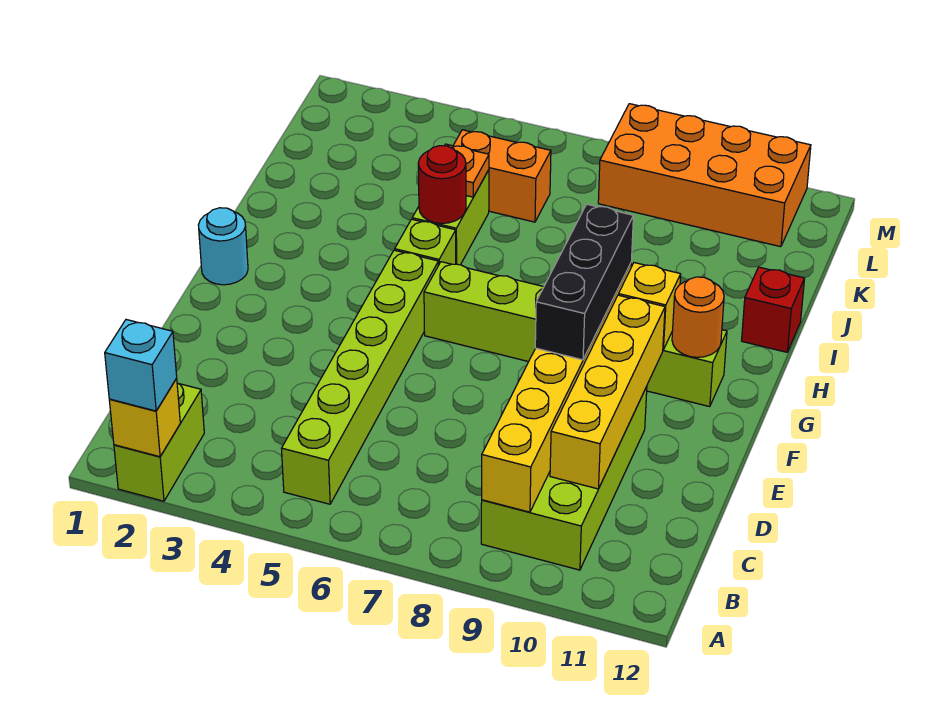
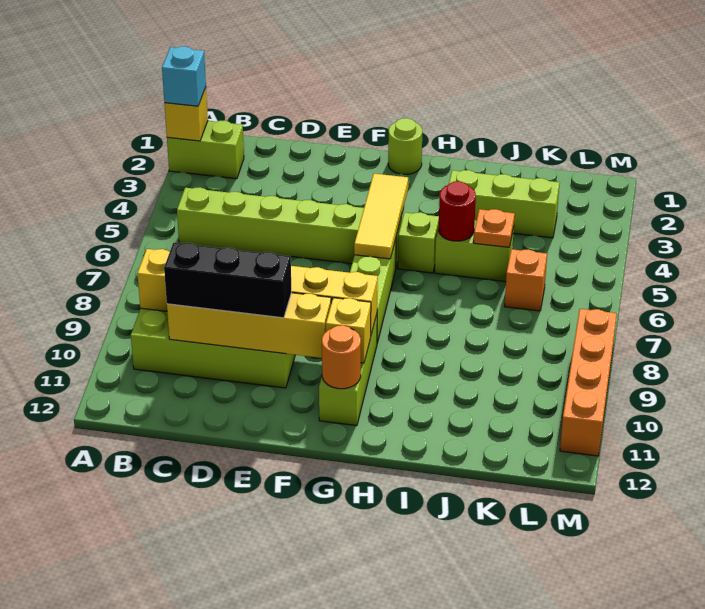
black 1x3 brick [535,204,633,360] -> black 1x3 brick moved to [164,243,292,318]
cyan 1x1 round brick [198,208,248,285] -> lime 1x1 round brick [388,118,422,174]
none -> yellow 1x3 tile [354,174,408,259]
none -> lime 1x3 brick [449,170,560,238]
red 1x1 brick [742,267,805,352] -> none
orange 1x2 brick [453,130,551,222] -> orange 1x1 brick [505,249,547,311]
orange 2x4 brick [598,104,811,247] -> orange 1x4 brick [560,309,617,456]

